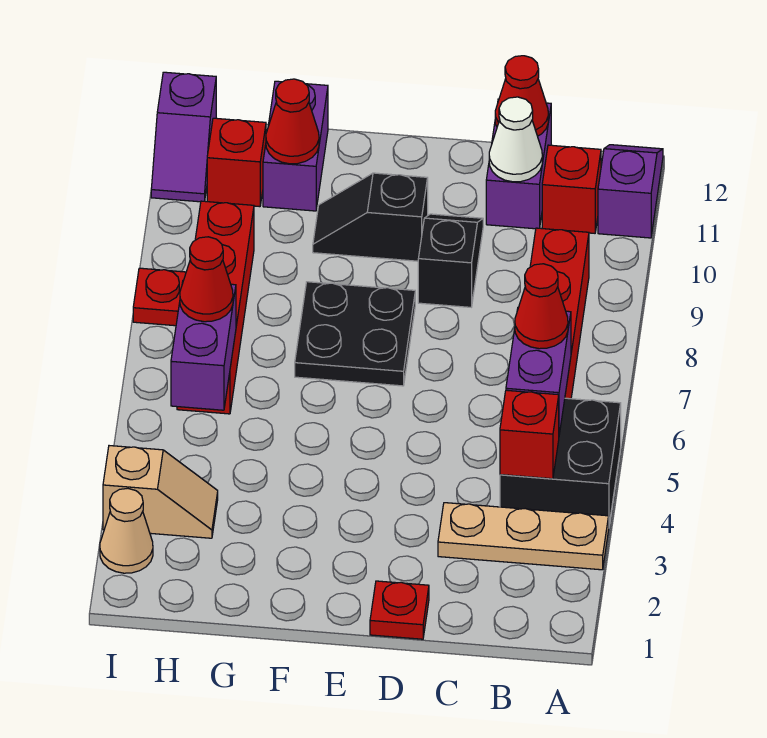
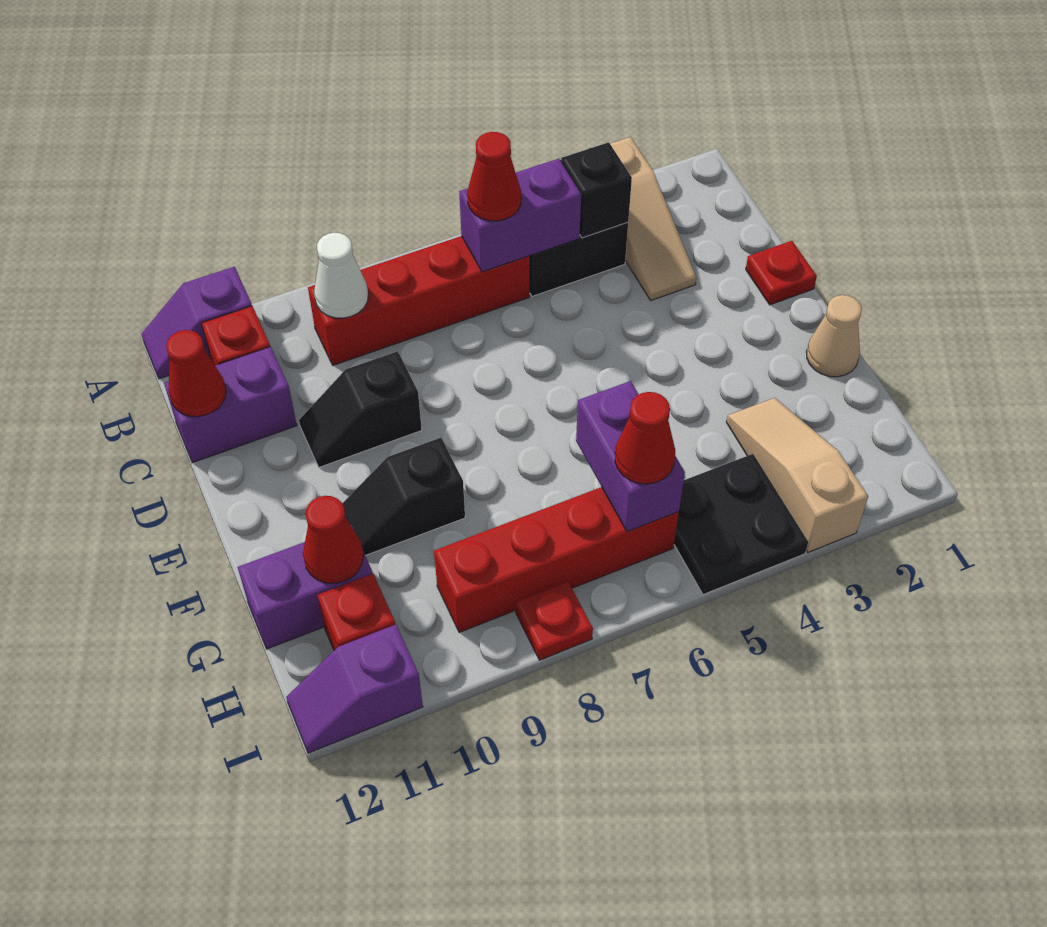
tan 1x3 plate [438,503,609,570] -> tan 1x3 slope [610,137,696,300]
red 1x1 brick [500,390,559,479] -> black 1x1 brick [561,142,632,238]
white 1x1 cone [489,97,542,182] -> white 1x1 cone moved to [314,233,368,318]
black 2x2 plate [295,282,415,386] -> black 2x2 plate moved to [674,454,808,595]
black 1x2 slope [313,173,428,261] -> black 1x2 slope turned to [342,438,465,555]
tan 1x2 slope [103,446,218,538] -> tan 1x3 slope [726,398,868,552]
purple 1x2 brick [171,282,236,410] -> purple 1x2 brick turned to [576,381,685,532]
tan 1x1 cone [100,489,153,573] -> tan 1x1 cone moved to [806,295,862,377]
purple 1x2 slope [151,72,216,202] -> purple 1x2 slope turned to [286,624,423,753]

